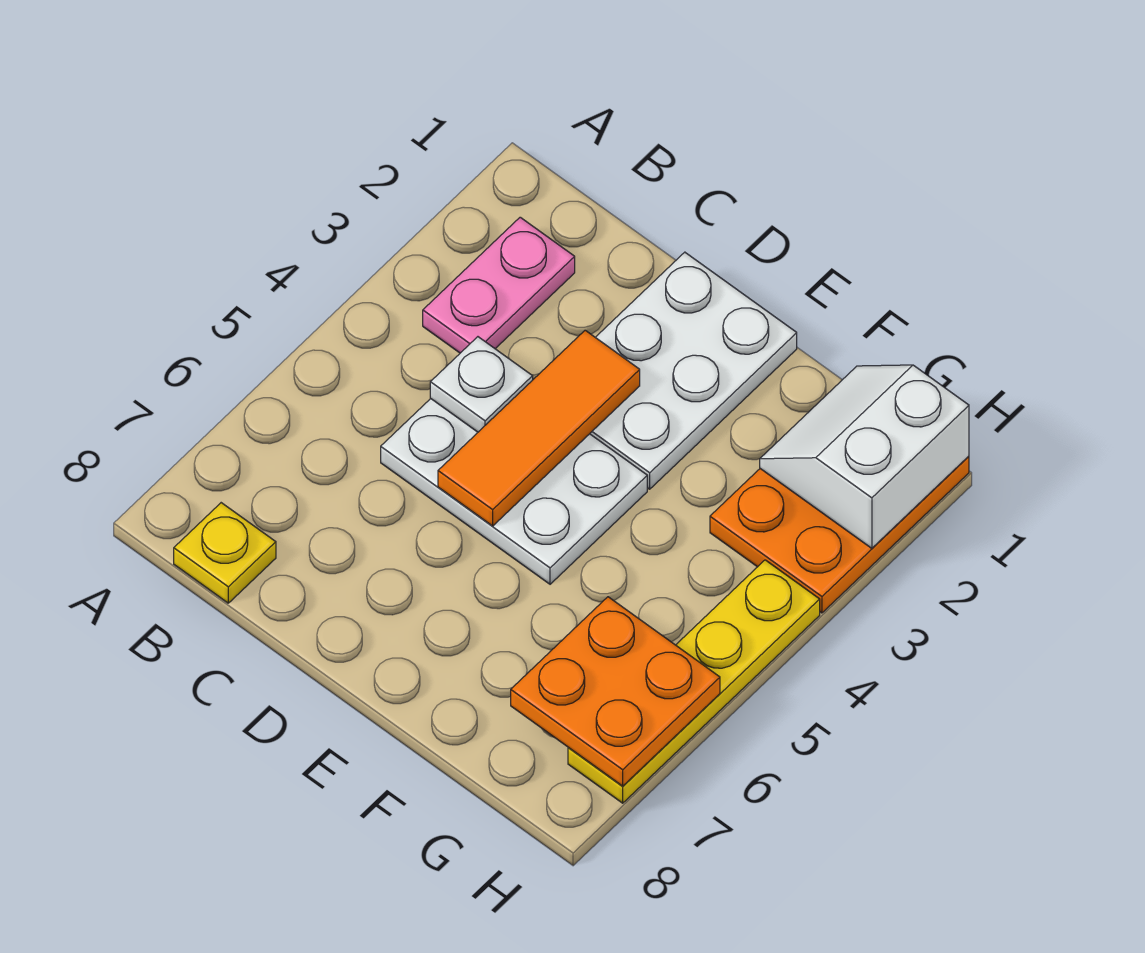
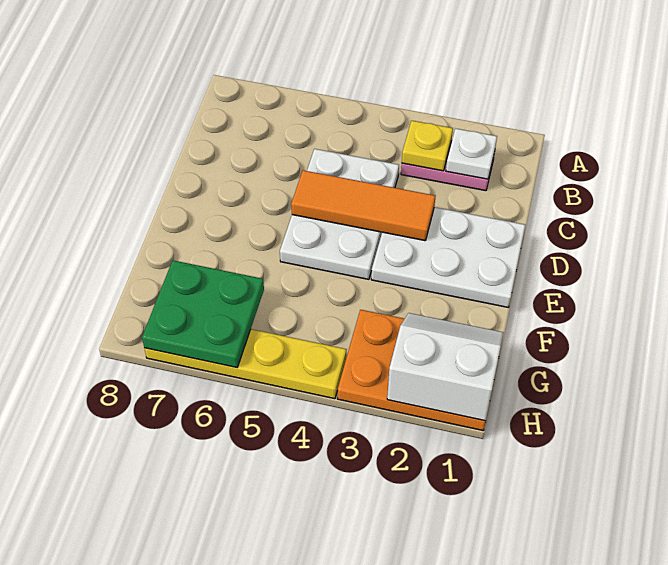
yellow 1x1 plate [174,503,276,603] -> yellow 1x1 plate moved to [402,121,453,171]
white 1x1 plate [430,337,533,432] -> white 1x1 plate moved to [446,128,497,179]
orange 2x2 plate [511,597,720,786] -> green 2x2 plate [142,260,264,368]

